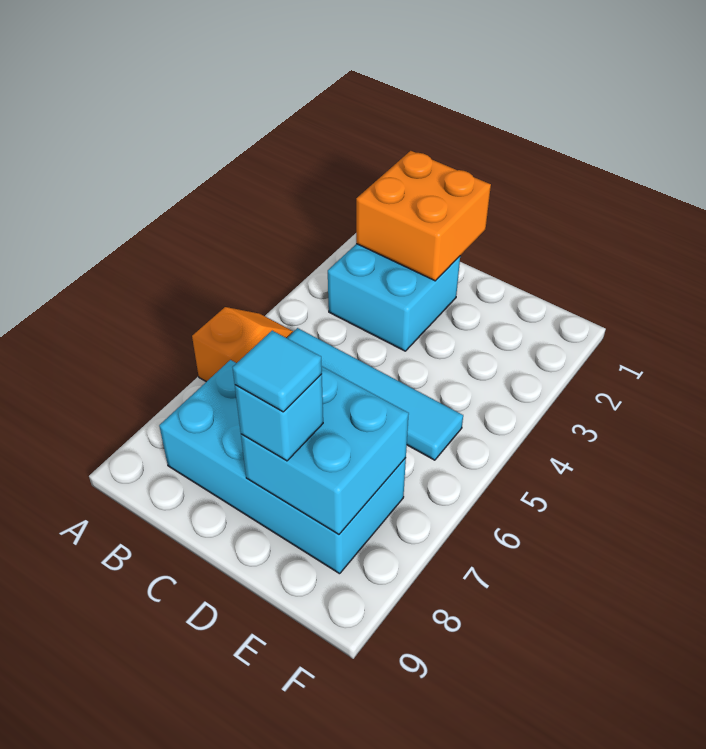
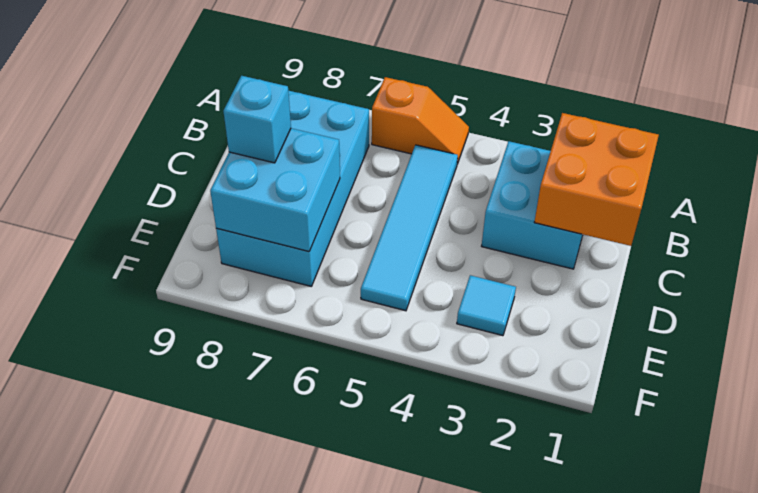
cyan 1x1 tile [233,331,322,412] -> cyan 1x1 tile moved to [457,275,516,336]

